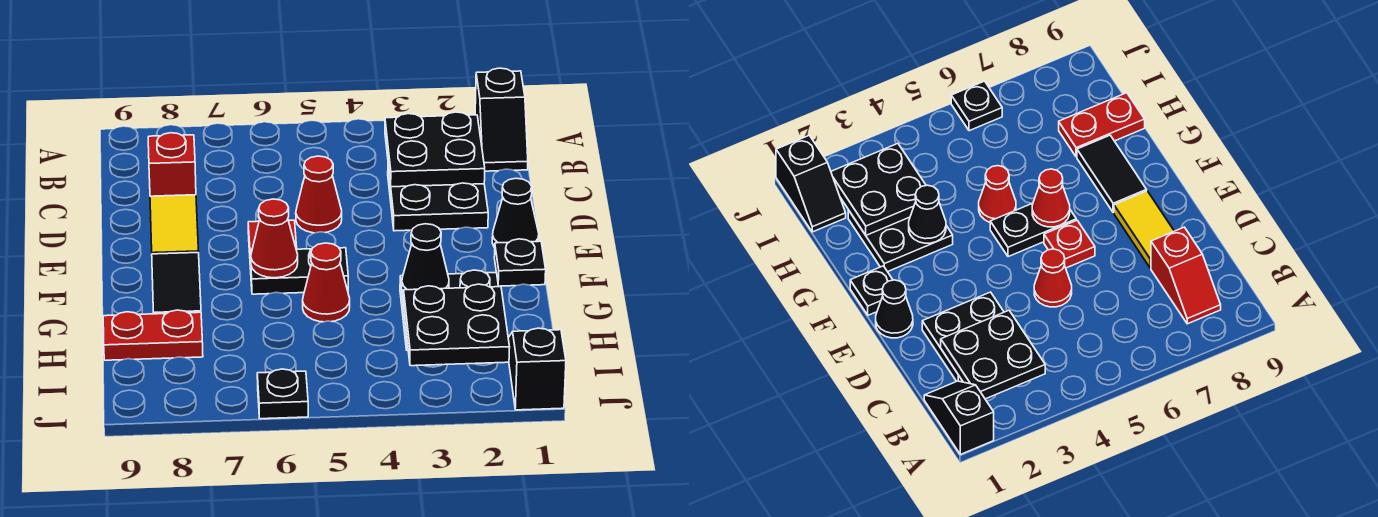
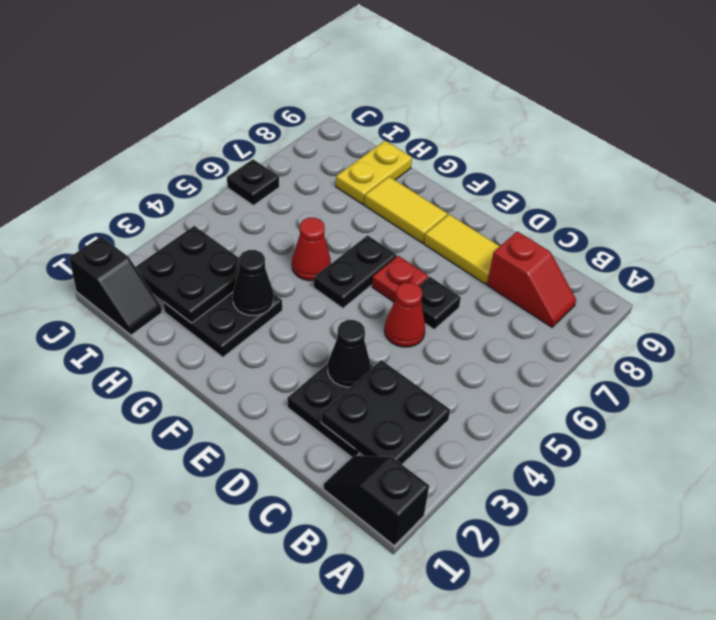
black 1x1 cone [492,178,539,248] -> black 1x1 cone moved to [328,320,370,387]
black 1x1 plate [494,239,546,286] -> black 1x1 plate moved to [419,277,461,329]
red 1x1 cone [251,199,298,278] -> none
black 1x2 tile [152,253,201,314] -> yellow 1x2 tile [364,177,447,243]
red 1x2 plate [103,310,203,360] -> yellow 1x2 plate [336,141,412,204]

